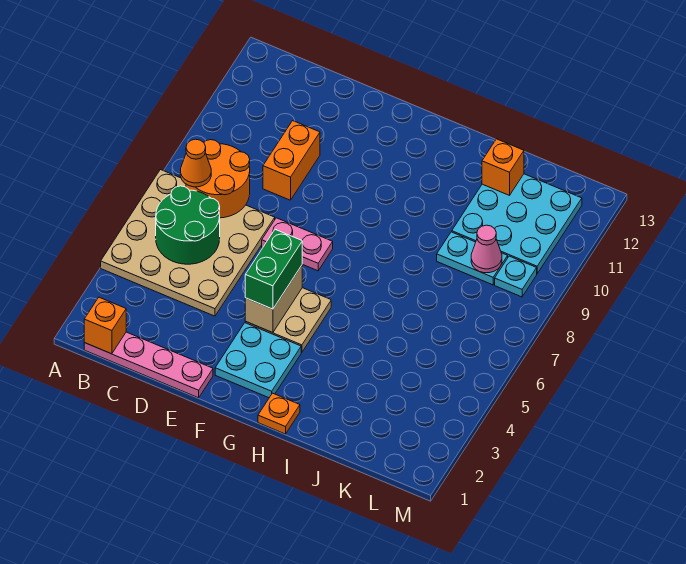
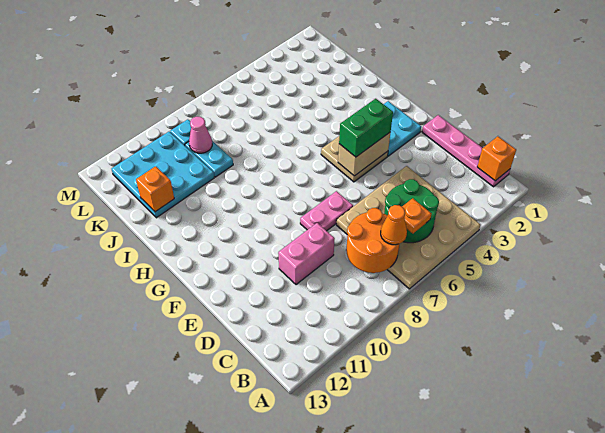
orange 1x2 brick [263,121,320,200] -> pink 1x2 brick [278,223,335,285]
pink 1x2 plate [262,218,333,271] -> pink 1x2 plate turned to [300,191,353,231]
orange 1x1 plate [258,393,300,434] -> orange 1x1 plate moved to [402,198,432,234]

